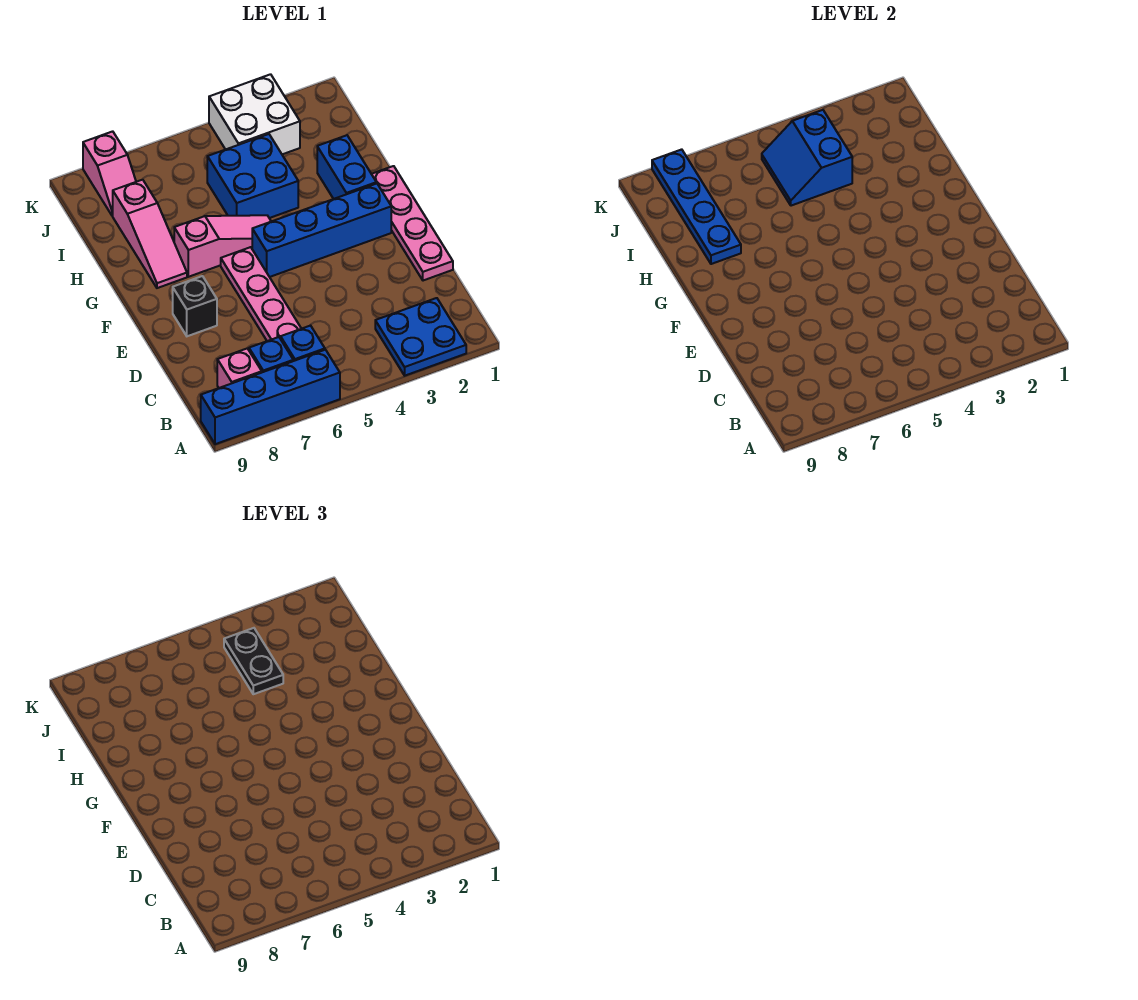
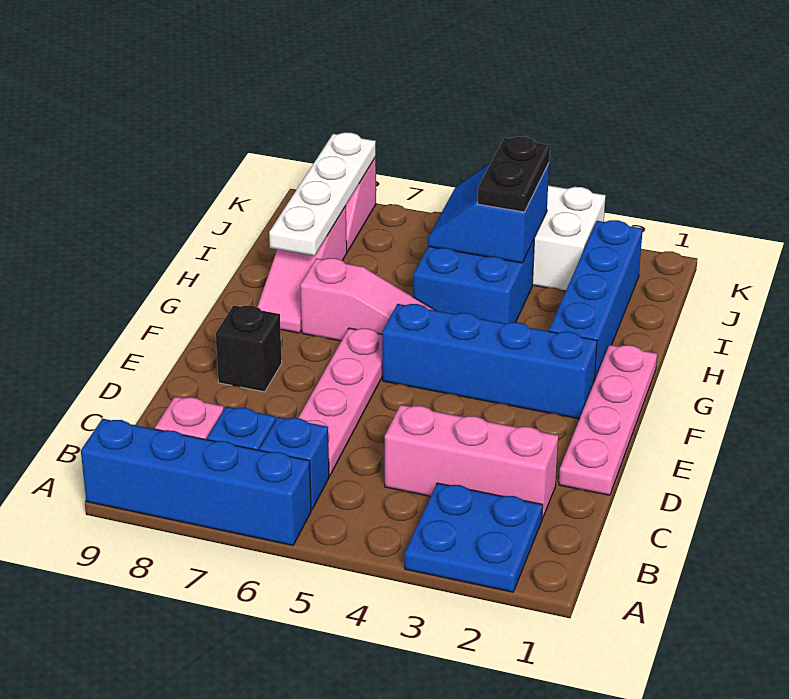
none -> pink 1x3 brick [385,405,558,519]
blue 1x2 brick [317,135,376,199] -> blue 1x4 brick [549,220,643,381]
blue 1x4 plate [652,149,741,264] -> white 1x4 plate [269,132,376,256]

